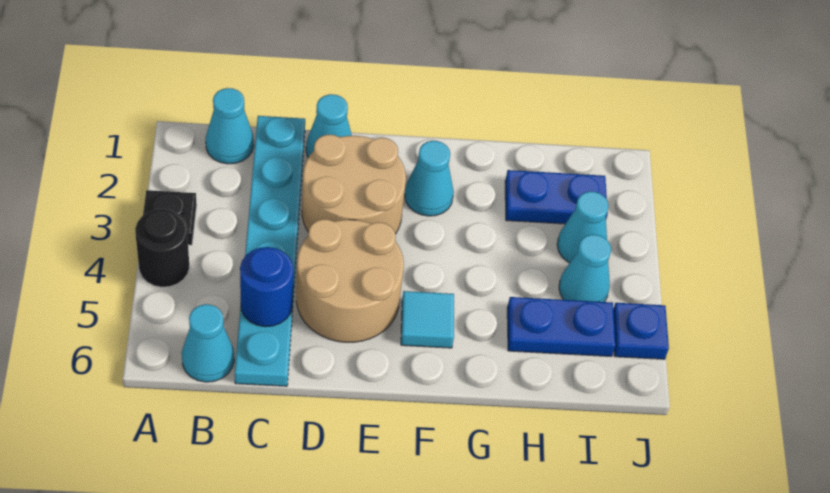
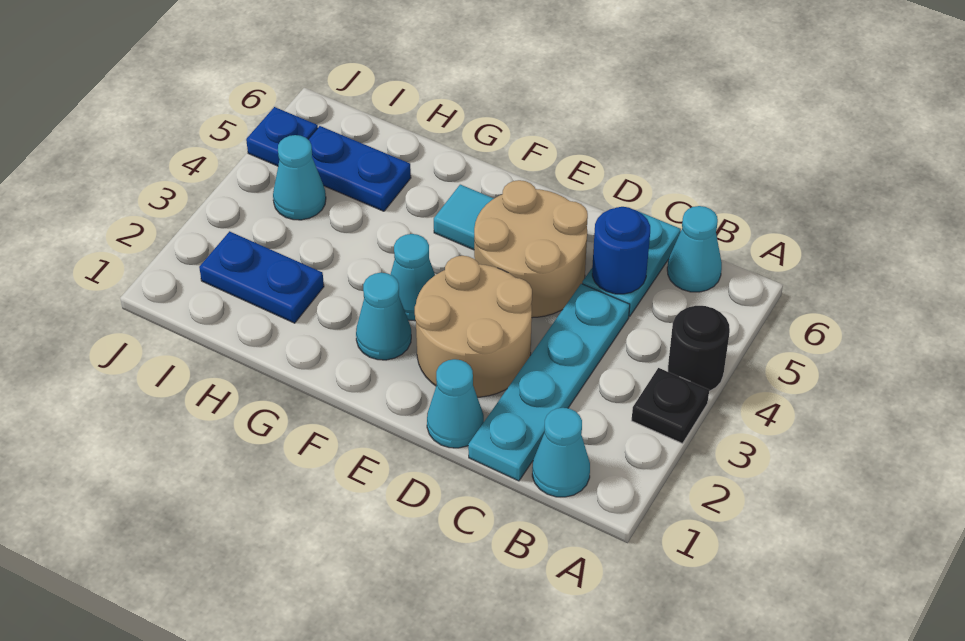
cyan 1x1 cone [557,191,609,263] -> cyan 1x1 cone moved to [390,234,435,321]

